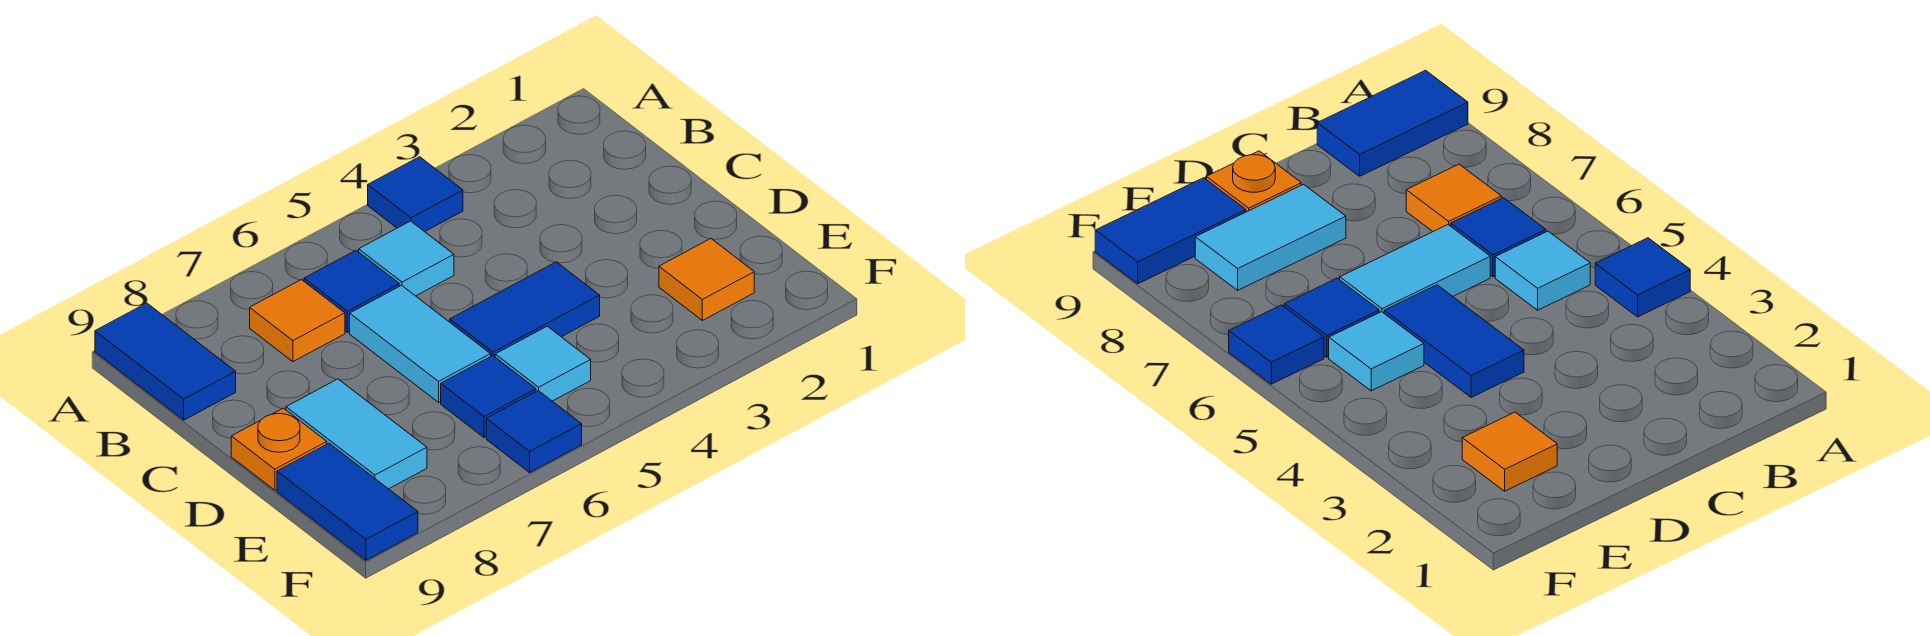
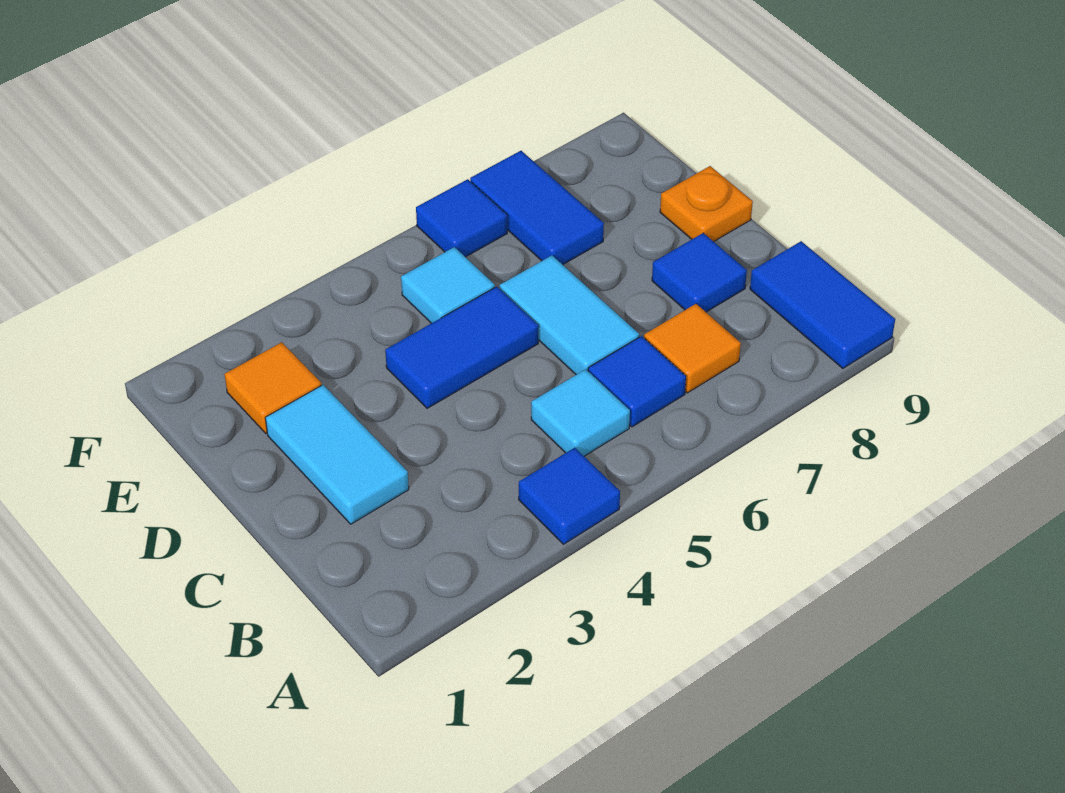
cyan 1x2 tile [286,379,427,489] -> cyan 1x2 tile moved to [265,385,409,524]
blue 1x1 tile [441,355,536,438] -> blue 1x1 tile moved to [652,233,747,312]
blue 1x2 tile [277,443,418,560] -> blue 1x2 tile moved to [470,151,604,265]

